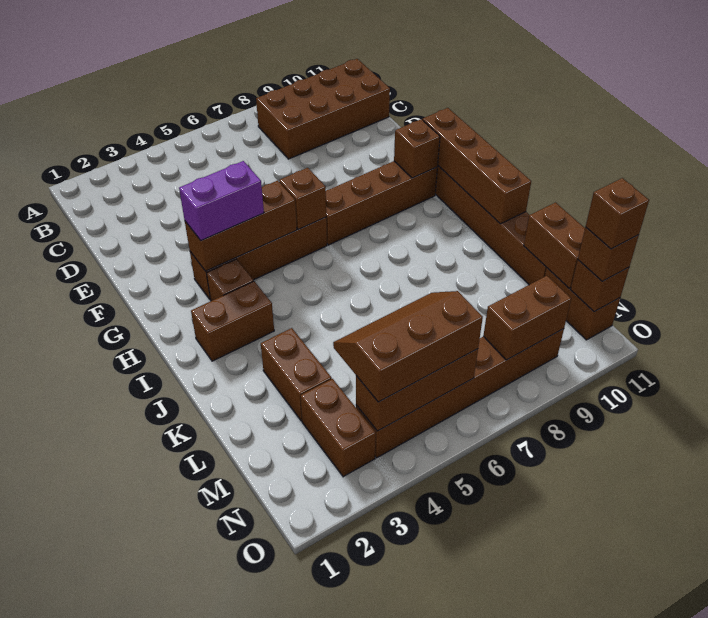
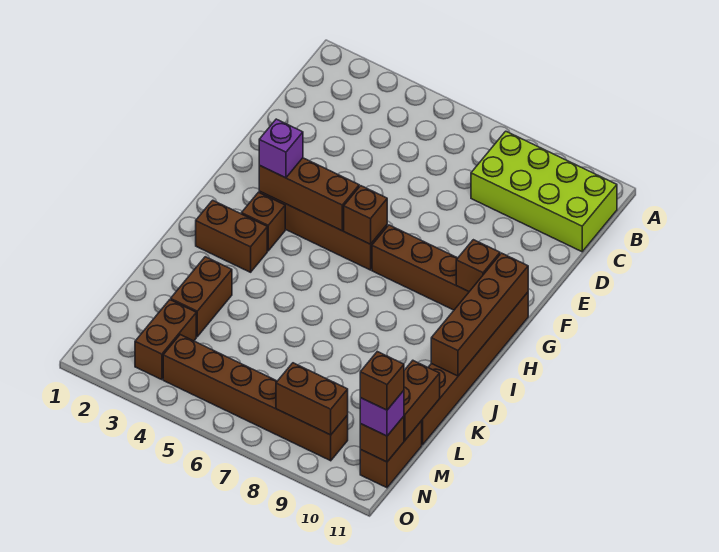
brown 2x4 brick [256,59,390,159] -> lime 2x4 brick [471,131,617,252]
purple 1x2 brick [179,161,264,241] -> purple 1x1 brick [259,119,303,178]
brown 2x3 slope [333,291,483,402] -> none
brown 1x3 brick [356,349,478,431] -> none
brown 1x1 brick [578,227,639,281] -> purple 1x1 brick [360,391,404,436]

